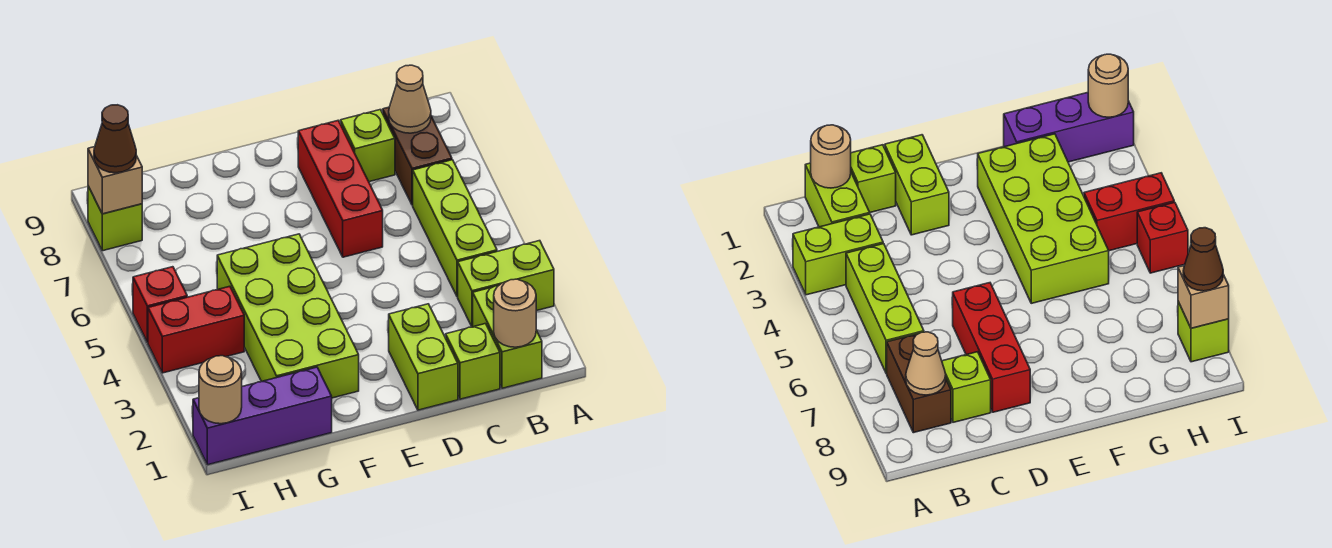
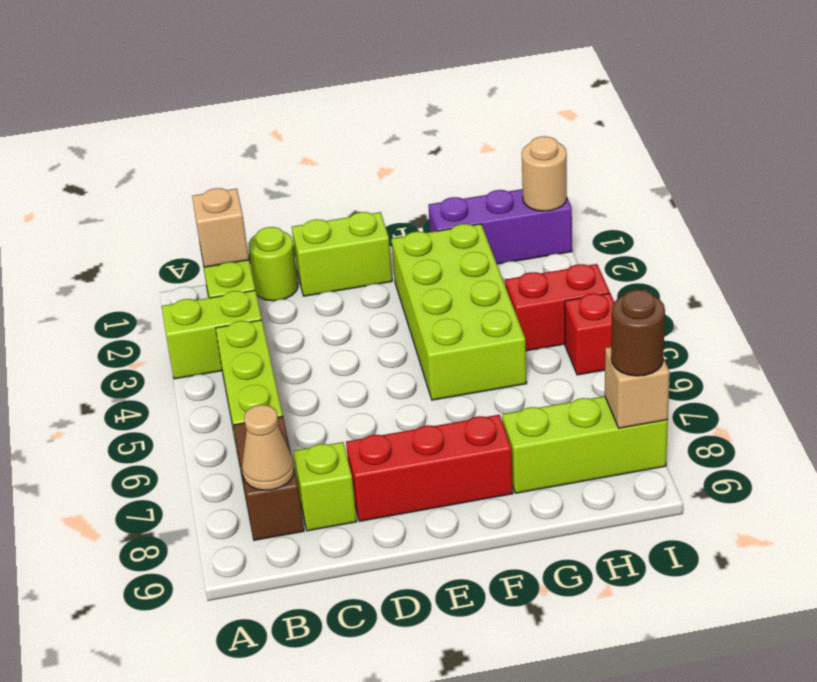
tan 1x1 round brick [494,279,536,347] -> tan 1x1 brick [192,188,249,267]
lime 1x1 brick [446,324,500,399] -> lime 1x1 round brick [249,227,298,301]
lime 1x2 brick [389,304,458,410] -> lime 1x2 brick turned to [292,212,392,296]
red 1x3 brick [298,121,383,257] -> red 1x3 brick turned to [346,415,513,521]
lime 1x1 brick [88,186,142,251] -> lime 1x3 brick [502,396,668,493]
brown 1x1 cone [94,105,136,173] -> brown 1x1 round brick [611,290,665,376]

